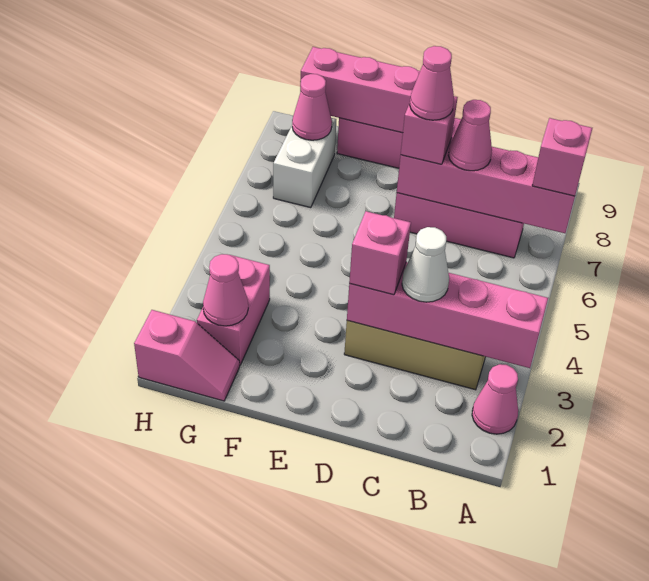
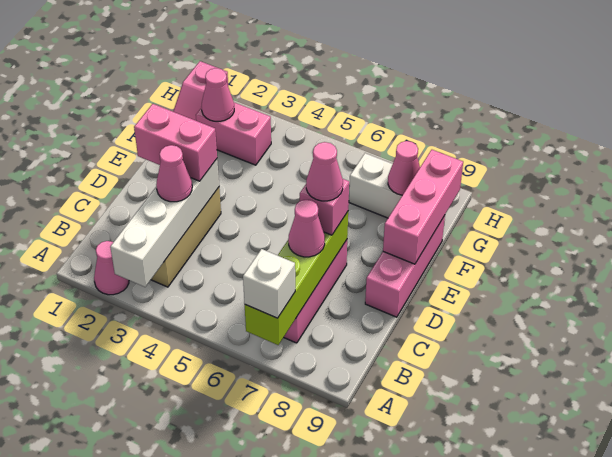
pink 1x4 brick [347,262,548,368] -> white 1x4 brick [110,159,219,287]
pink 1x4 brick [397,137,575,233] -> lime 1x4 brick [245,212,348,345]
pink 1x1 brick [532,118,592,196] -> white 1x1 brick [243,249,295,318]
white 1x1 cone [402,227,449,302] -> pink 1x1 cone [156,145,192,202]
pink 1x1 brick [349,211,411,295] -> pink 1x2 brick [134,104,217,181]

